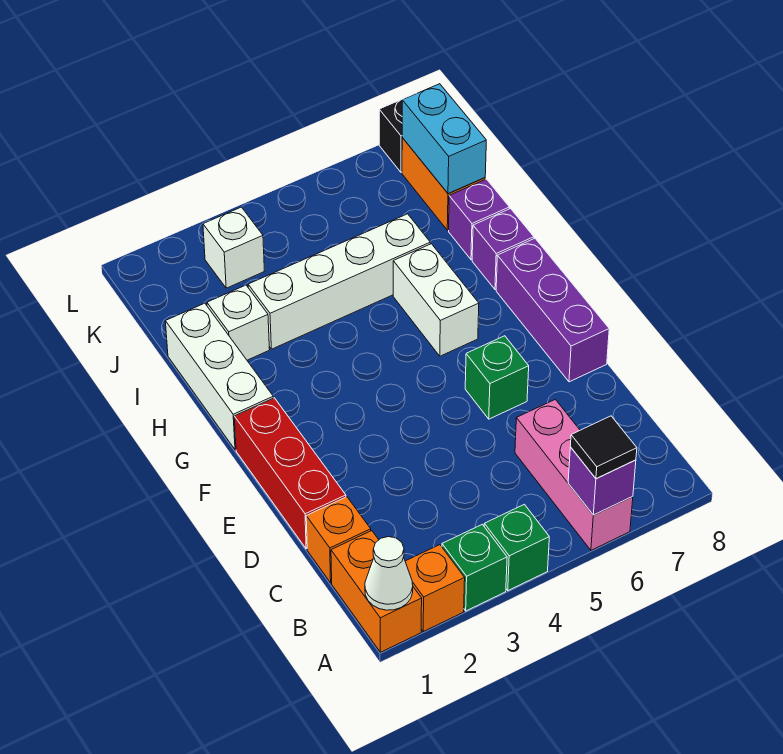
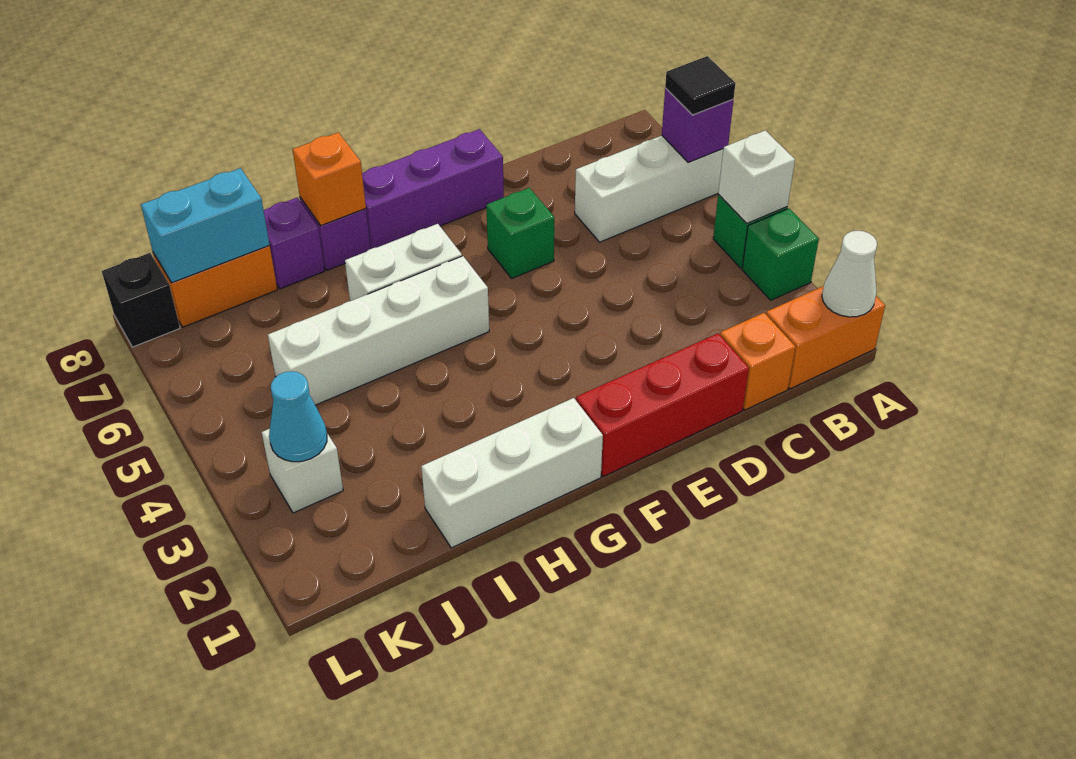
orange 1x1 brick [405,545,465,632] -> orange 1x1 brick moved to [293,132,366,225]
pink 1x3 brick [515,399,633,550] -> white 1x3 brick [575,136,723,242]
white 1x1 brick [207,285,270,360] -> white 1x1 brick moved to [718,131,795,223]
white 1x4 brick [248,214,430,349] -> white 1x4 brick turned to [268,256,489,405]
none -> cyan 1x1 cone [269,371,327,462]

